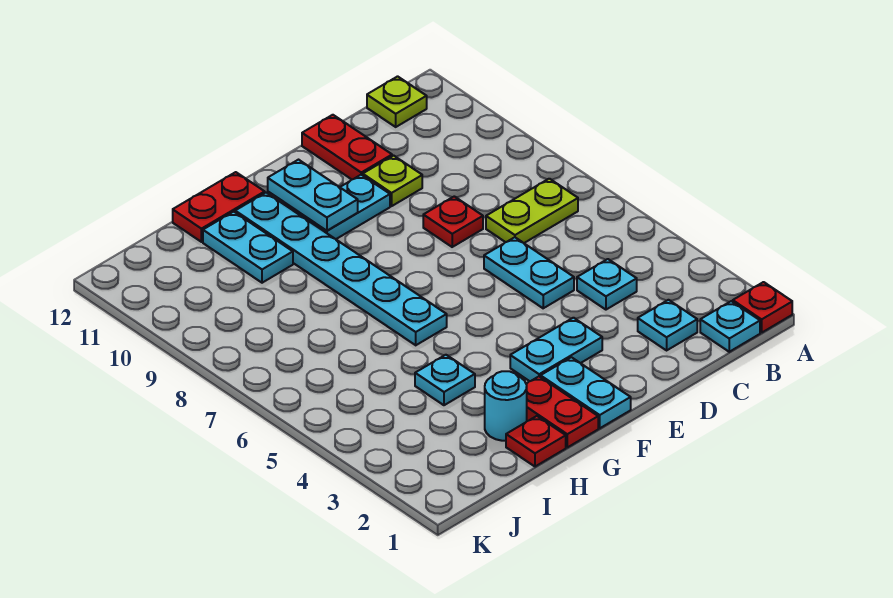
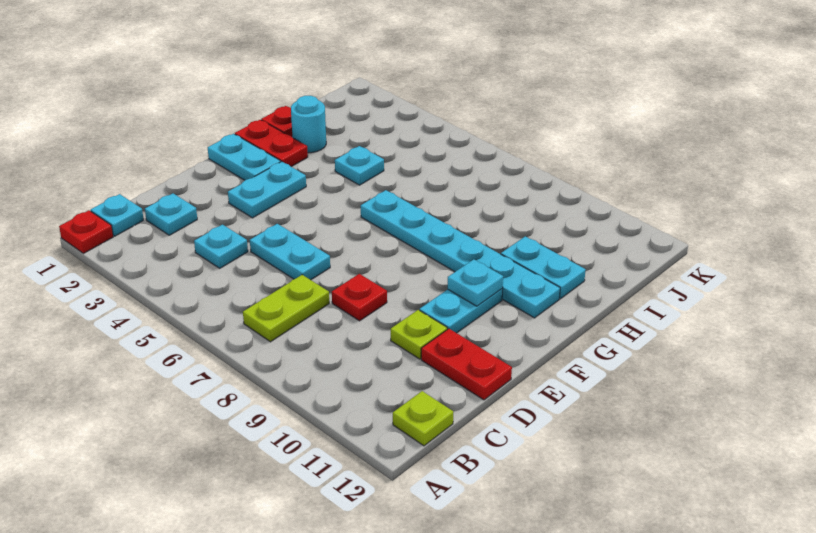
cyan 1x2 plate [268,160,358,231] -> cyan 1x1 plate [448,259,503,306]
red 1x2 plate [173,172,265,242] -> none

